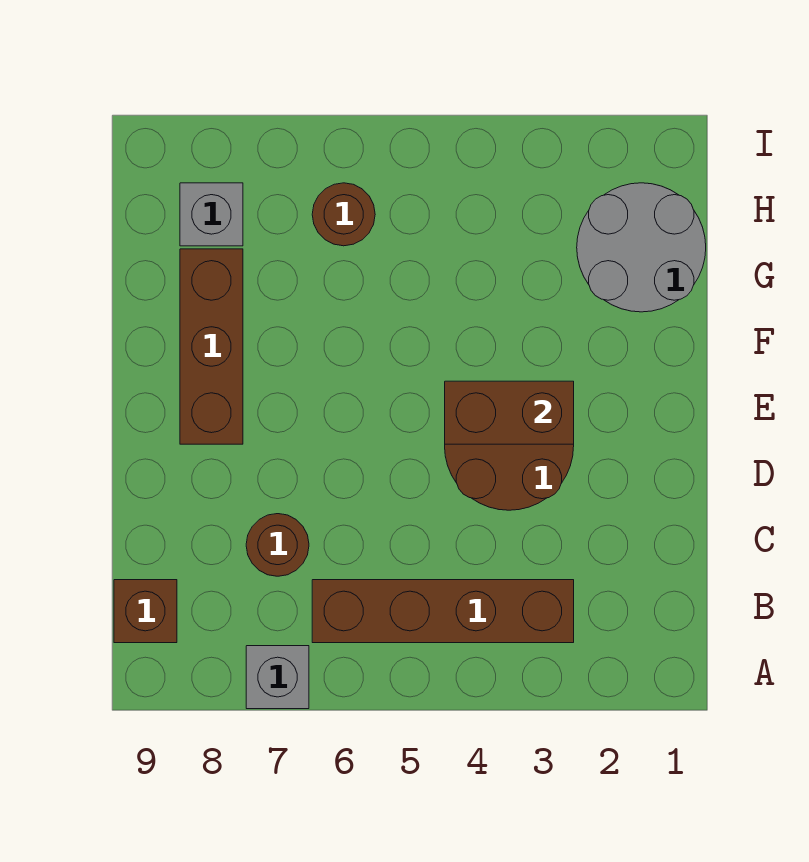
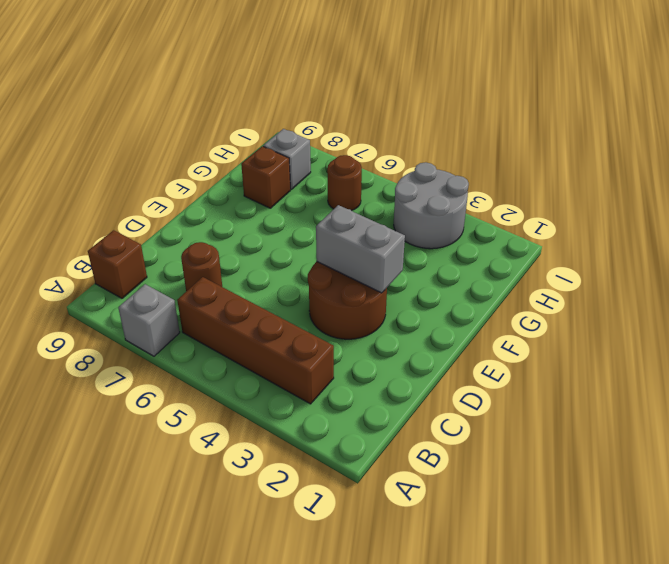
brown 1x2 brick [445,381,574,444] -> grey 1x2 brick [316,205,405,293]
brown 1x3 brick [180,249,243,444] -> brown 1x1 brick [241,146,290,208]
grey 2x2 round brick [577,183,706,312] -> grey 2x2 round brick moved to [394,162,469,249]

